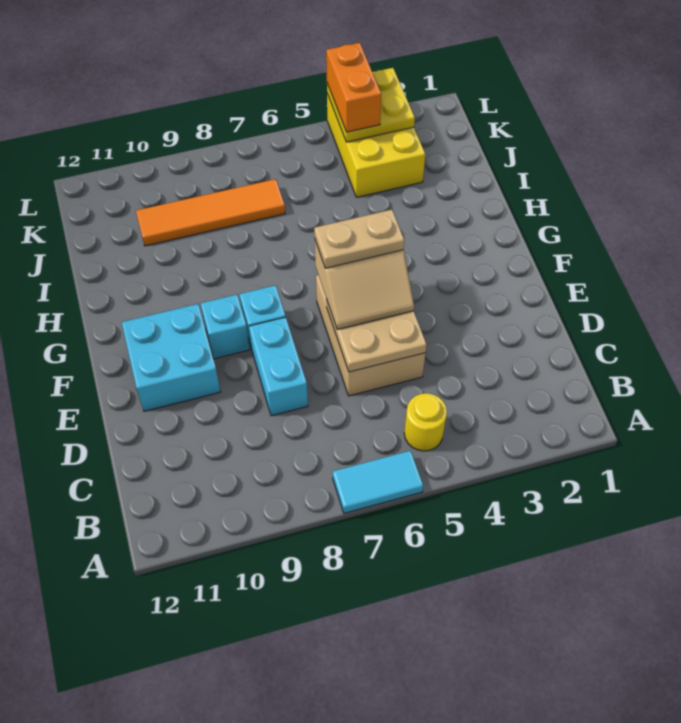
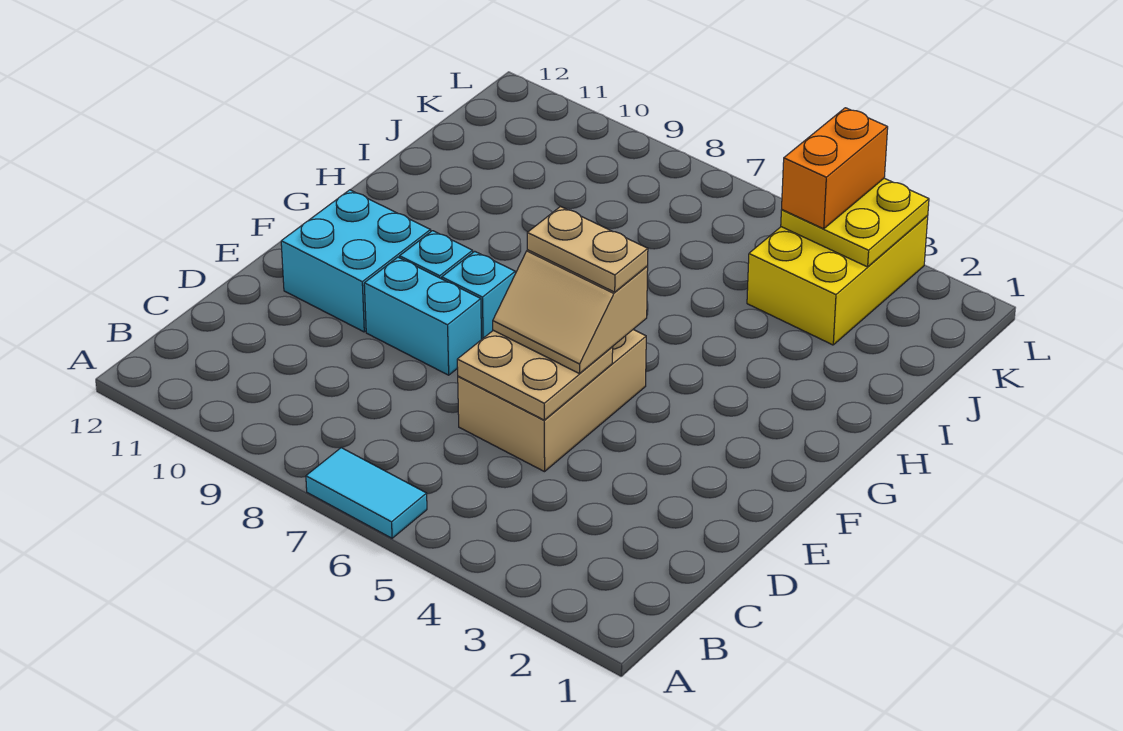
yellow 1x1 round brick [404,393,447,451] -> none
cyan 1x2 brick [249,317,308,416] -> cyan 1x2 brick turned to [364,257,482,375]
orange 1x4 tile [136,179,285,246] -> none

